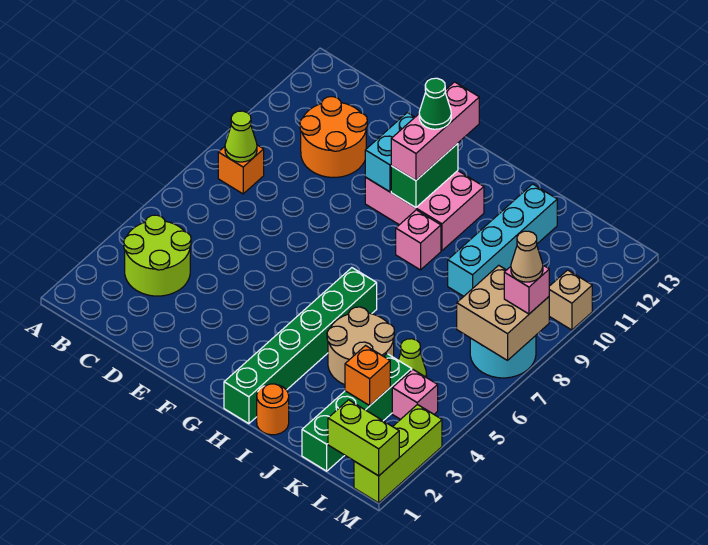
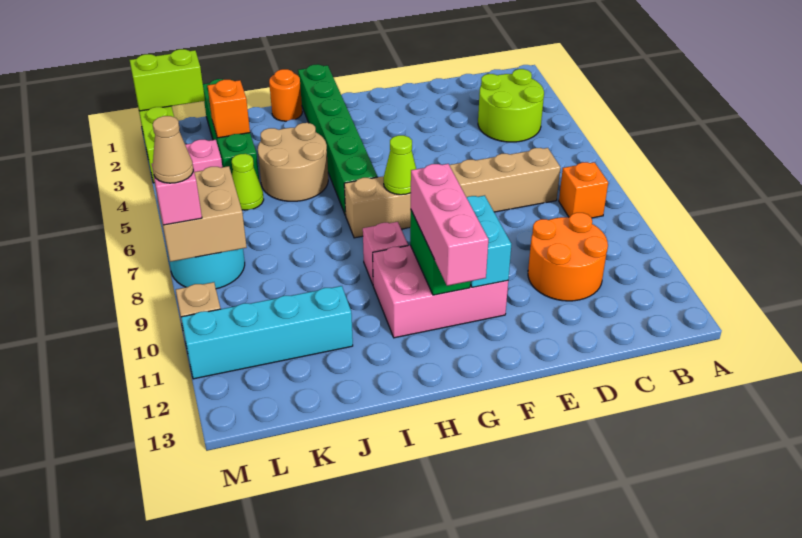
lime 1x1 cone [225,111,257,162] -> lime 1x1 cone moved to [384,135,416,195]
none -> tan 1x6 brick [344,148,560,238]
green 1x1 cone [419,78,451,129] -> none
cyan 1x4 brick [448,184,557,296] -> cyan 1x4 brick turned to [181,286,353,379]

